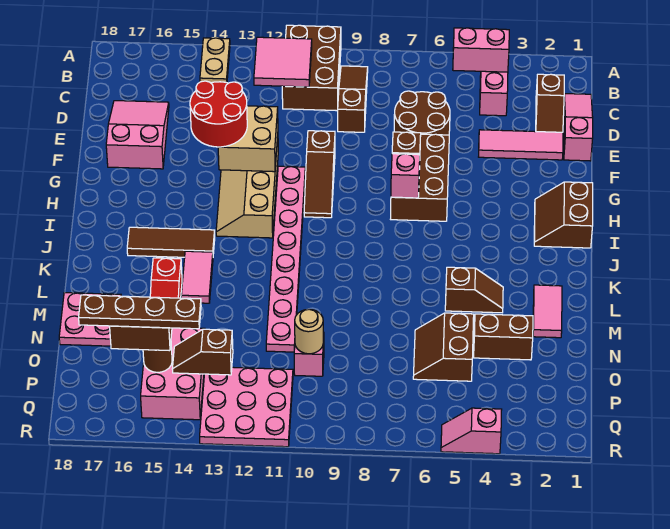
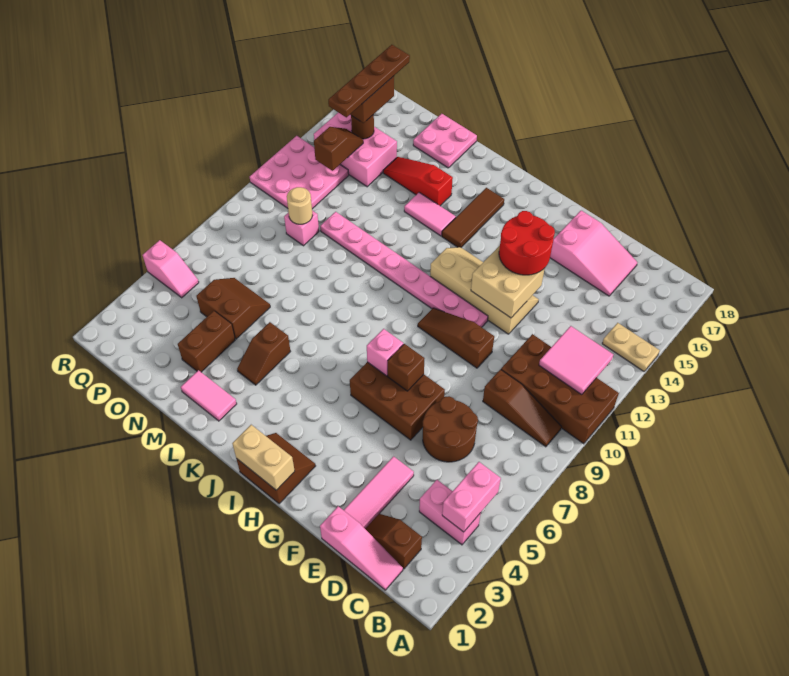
brown 2x3 brick [282,25,341,111] -> brown 2x4 brick [501,334,619,444]
none -> tan 1x2 brick [232,425,295,490]
pink 1x2 slope [441,408,502,454] -> pink 1x2 slope turned to [143,240,199,298]

